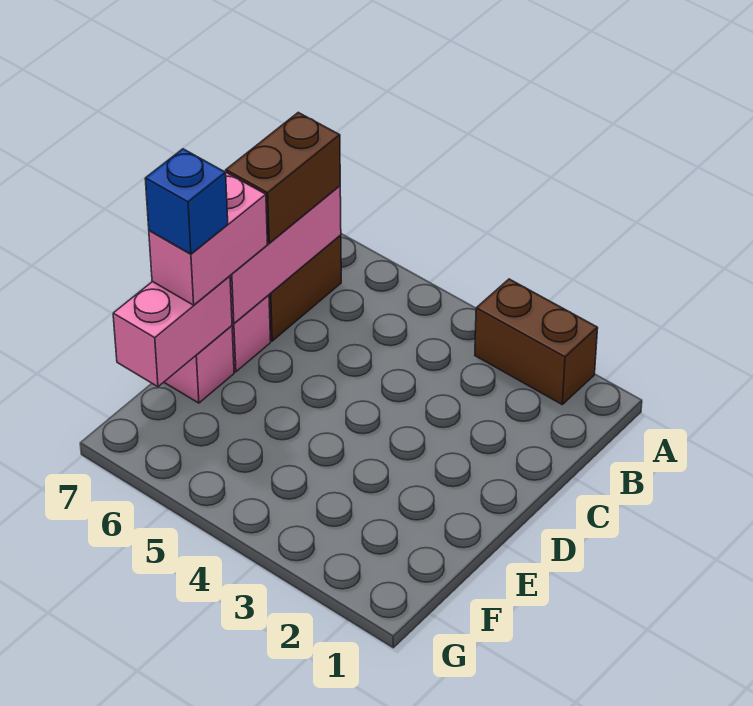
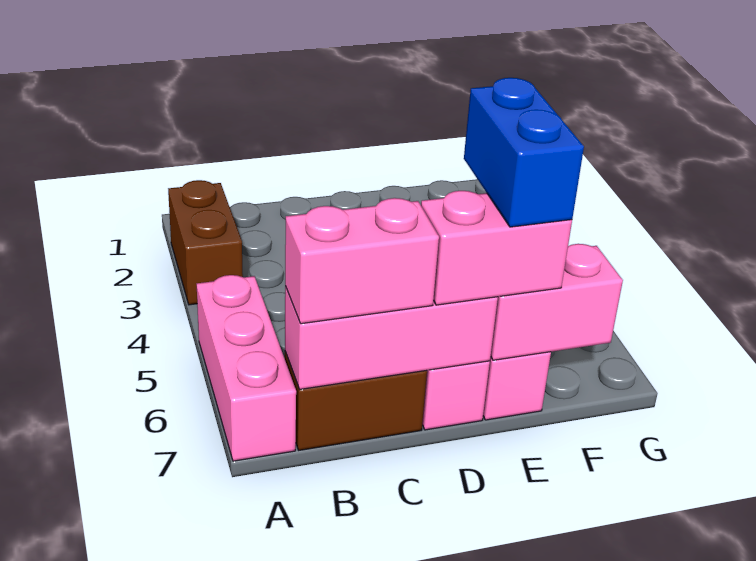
none -> pink 1x3 brick [197,275,296,461]
brown 1x2 brick [226,112,340,243] -> pink 1x2 brick [285,198,439,324]
blue 1x1 brick [145,149,228,254] -> blue 1x2 brick [464,78,584,227]

